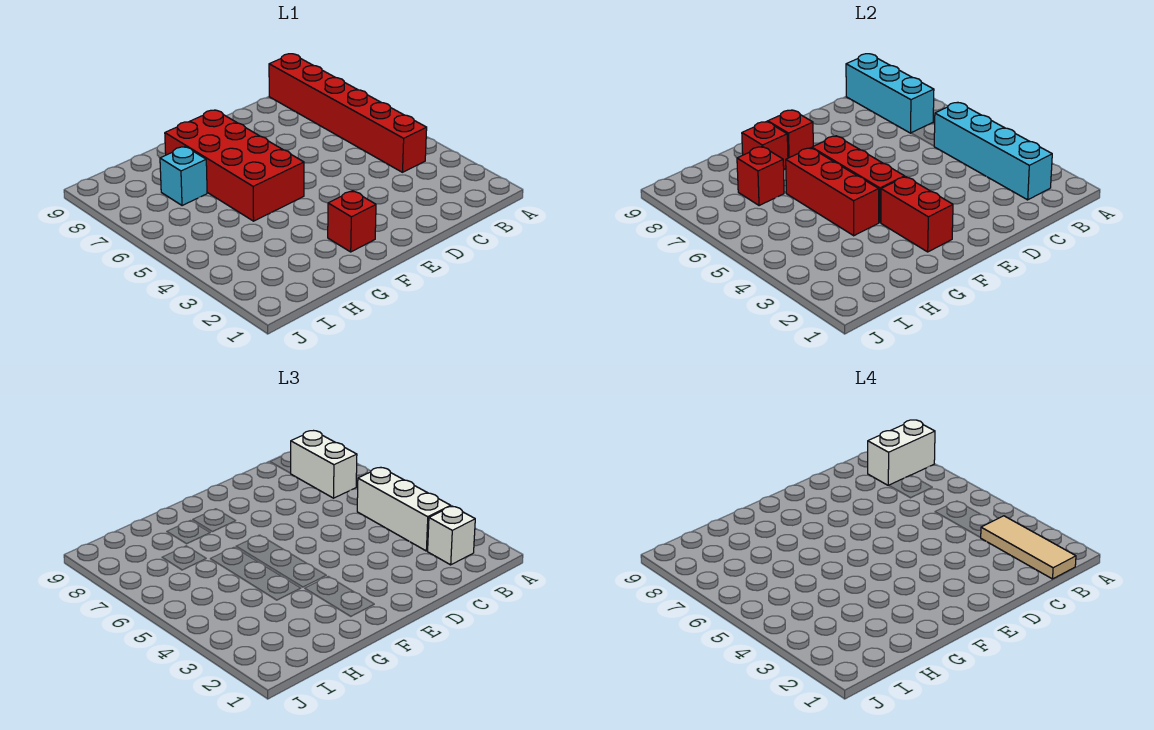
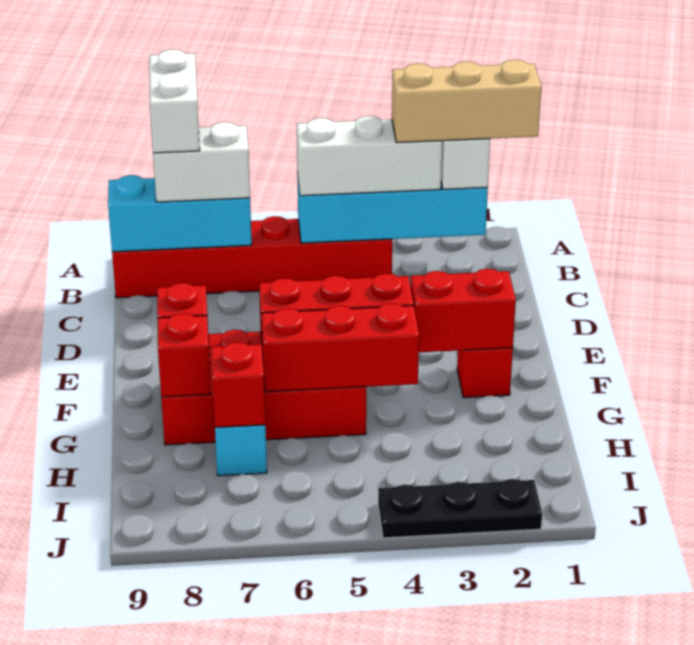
tan 1x3 tile [980,516,1076,579] -> tan 1x3 brick [392,60,541,143]
none -> black 1x3 plate [378,479,542,538]

